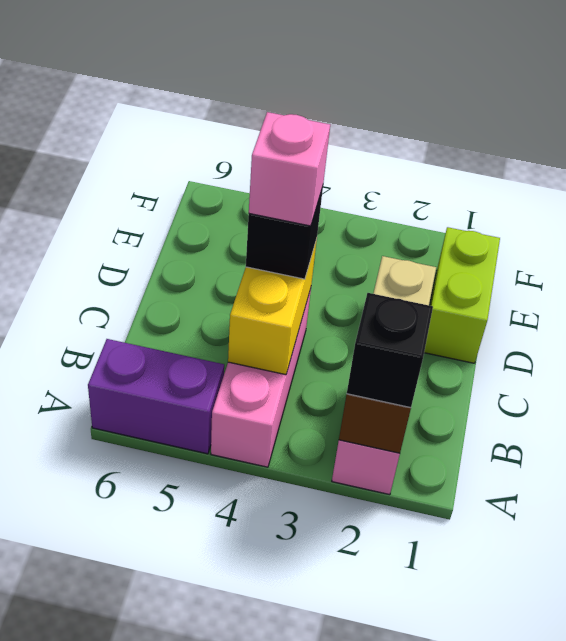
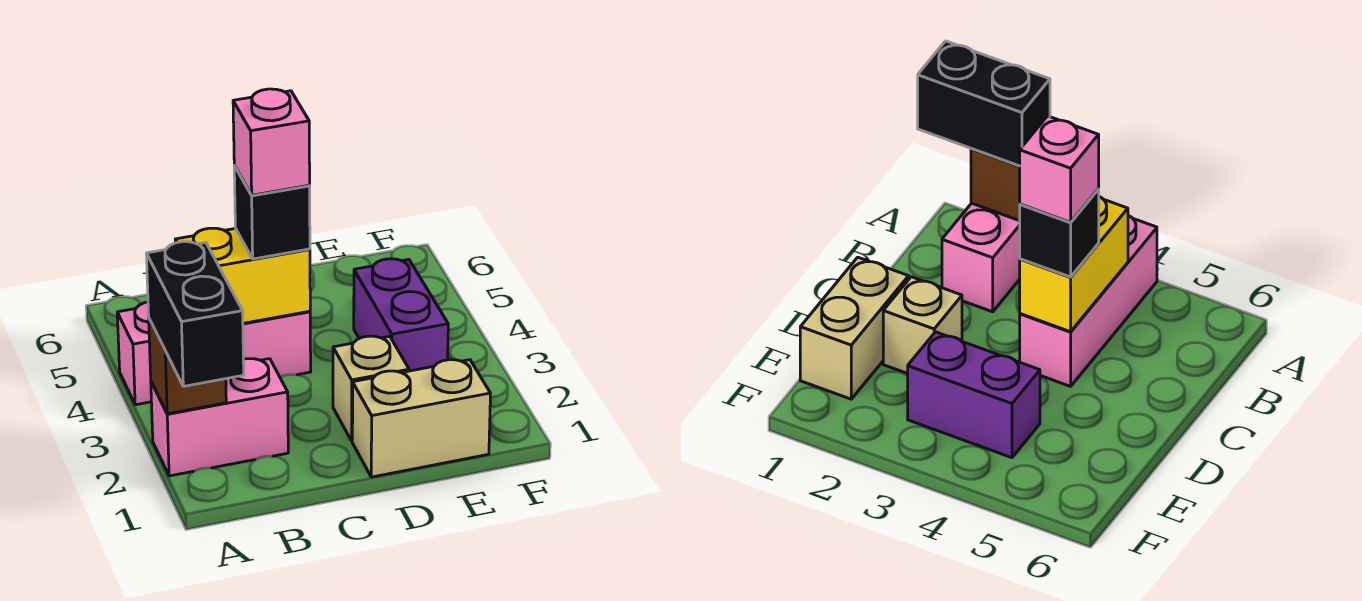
black 1x1 brick [347,293,433,408] -> black 1x2 brick [146,242,244,386]
purple 1x2 brick [88,339,224,454] -> purple 1x2 brick moved to [354,259,448,371]
lime 1x2 brick [424,227,500,363] -> tan 1x2 brick [352,360,491,477]

